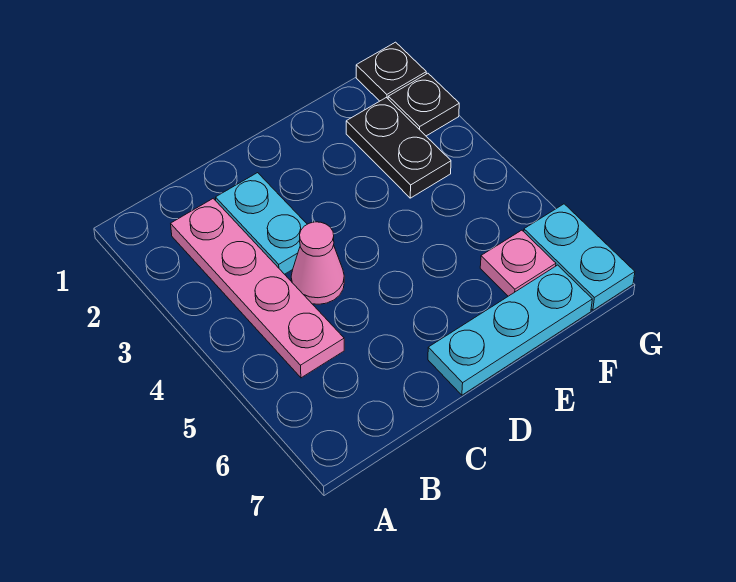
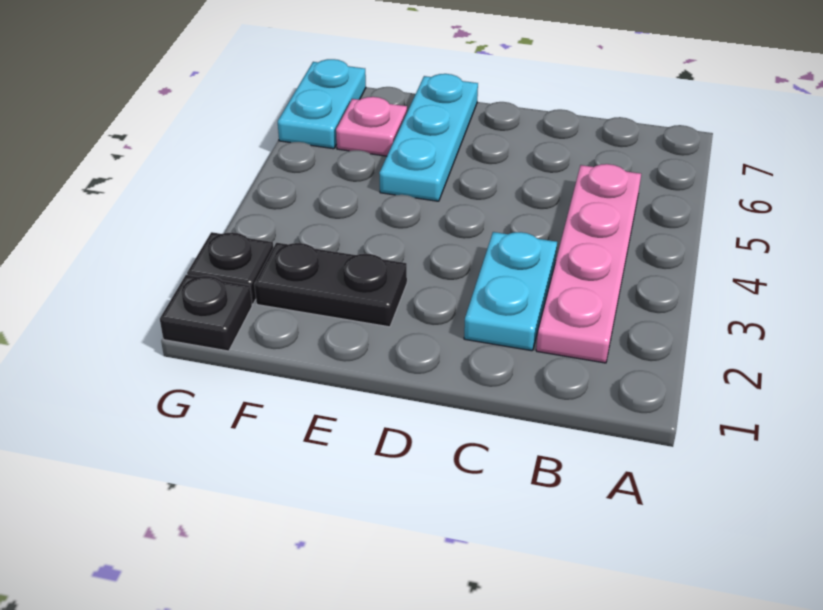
pink 1x1 cone [291,222,344,304] -> none
cyan 1x3 plate [428,265,592,395] -> cyan 1x3 plate turned to [379,74,478,201]
black 1x2 plate [346,98,451,198] -> black 1x2 plate turned to [254,243,407,327]

